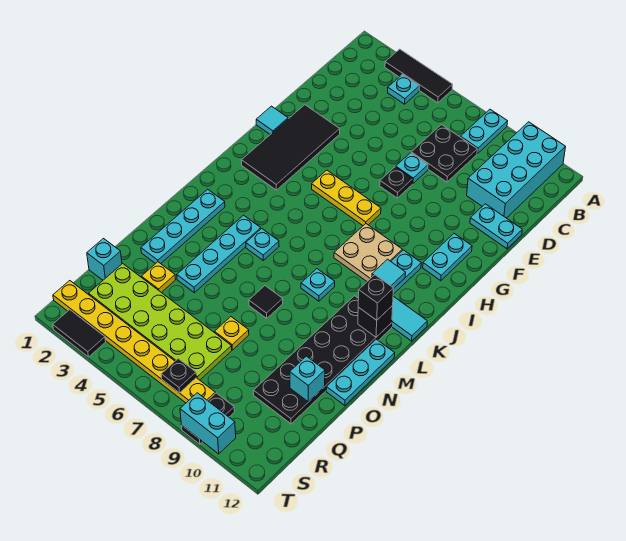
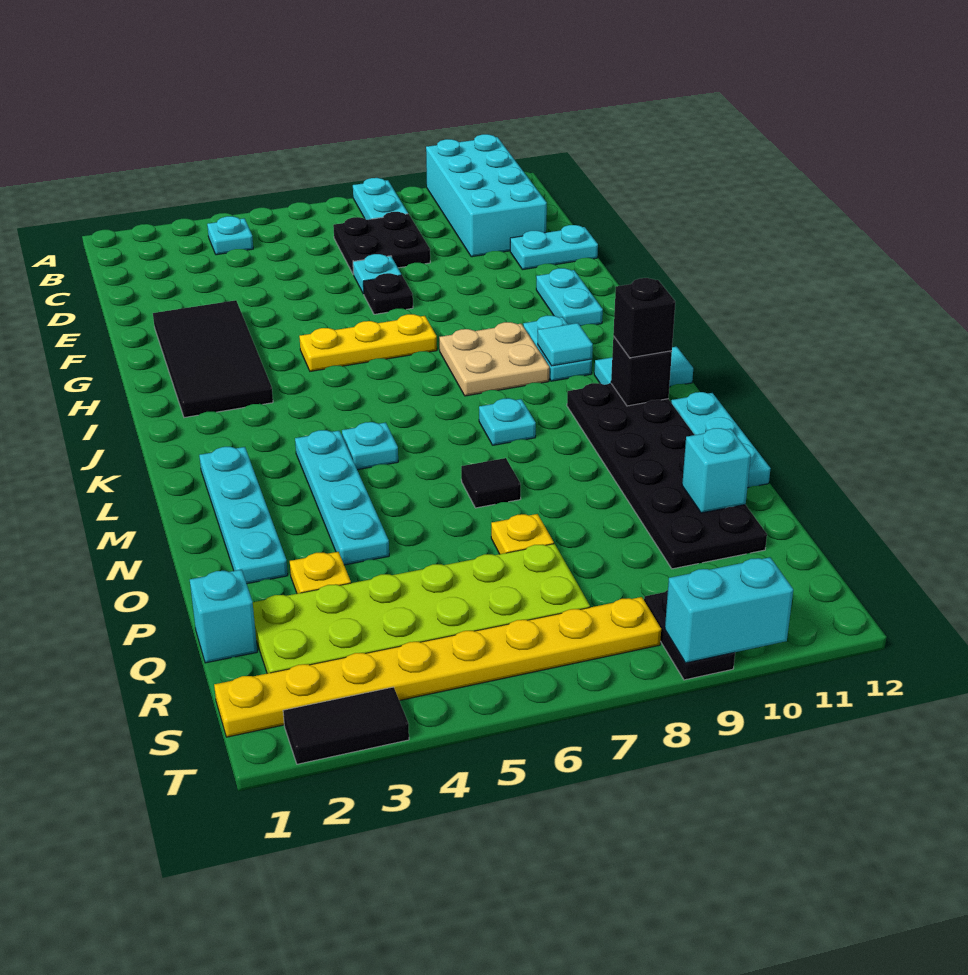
black 1x3 tile [385,49,453,103] -> none
cyan 1x1 tile [256,106,288,134] -> none
black 1x1 plate [161,359,196,393] -> none

